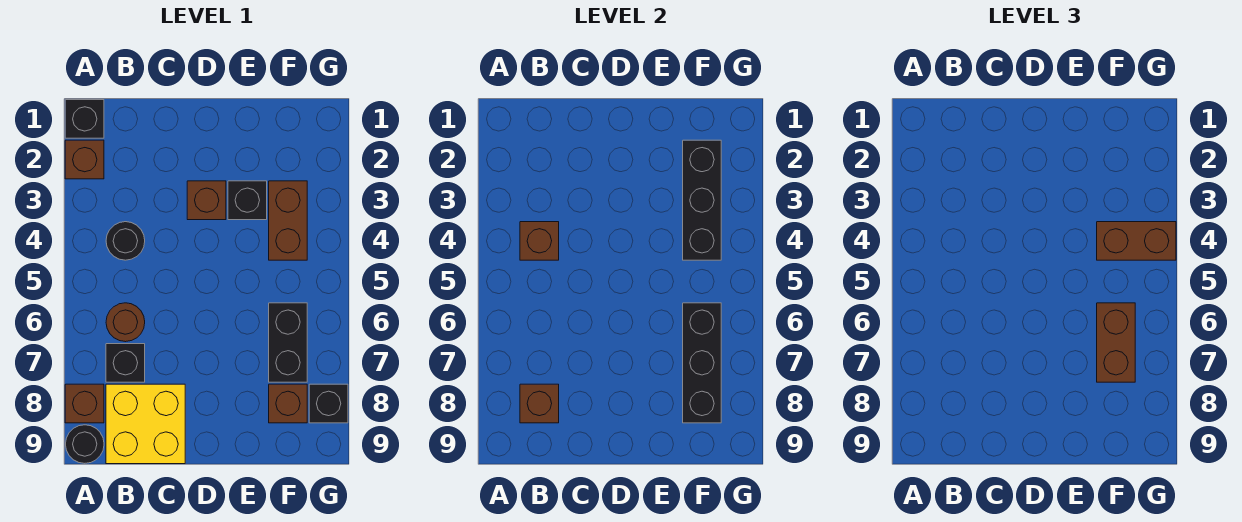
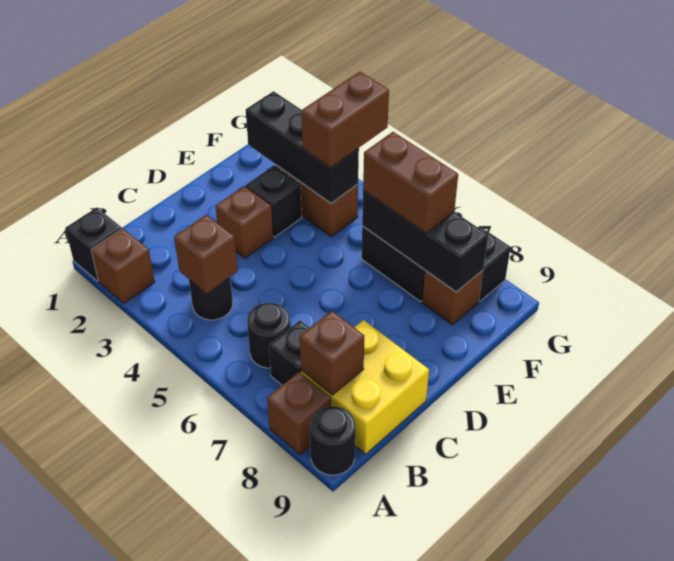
brown 1x1 round brick [106,303,145,342] -> black 1x1 round brick [247,303,290,368]

